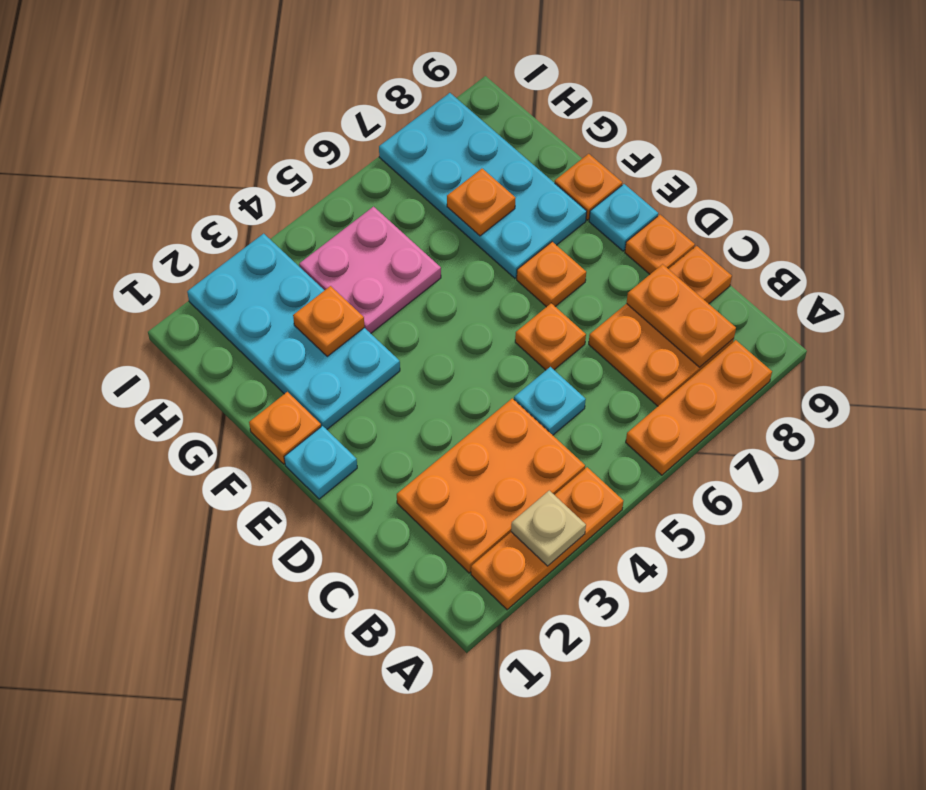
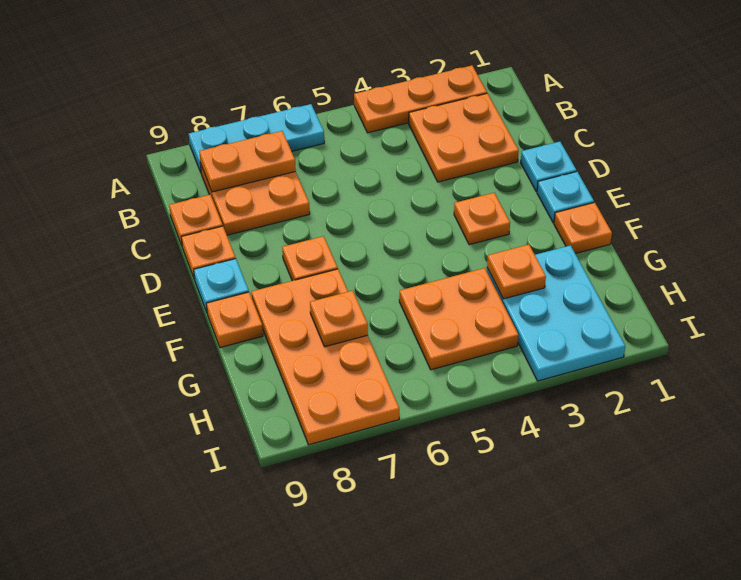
tan 1x1 plate [511,490,586,566] -> none
orange 1x3 plate [626,340,772,475] -> cyan 1x3 plate [189,104,324,172]
orange 2x3 plate [397,398,585,573] -> orange 2x2 plate [409,93,519,182]
orange 1x2 plate [627,264,736,367] -> orange 1x2 plate turned to [199,131,296,192]
cyan 1x1 plate [514,367,586,435] -> cyan 1x1 plate moved to [521,142,576,192]
orange 1x1 plate [515,303,586,370] -> orange 1x1 plate moved to [454,193,510,245]
cyan 2x4 plate [187,234,400,429] -> cyan 2x3 plate [487,245,625,381]
cyan 2x4 plate [379,93,587,278] -> orange 2x4 plate [252,269,399,445]
pink 2x2 plate [299,207,441,333] -> orange 2x2 plate [399,268,518,370]

